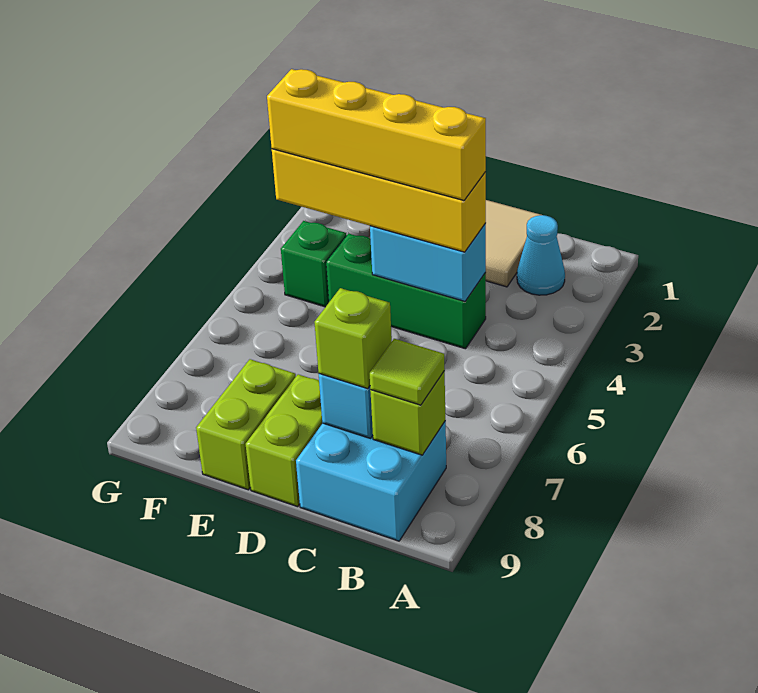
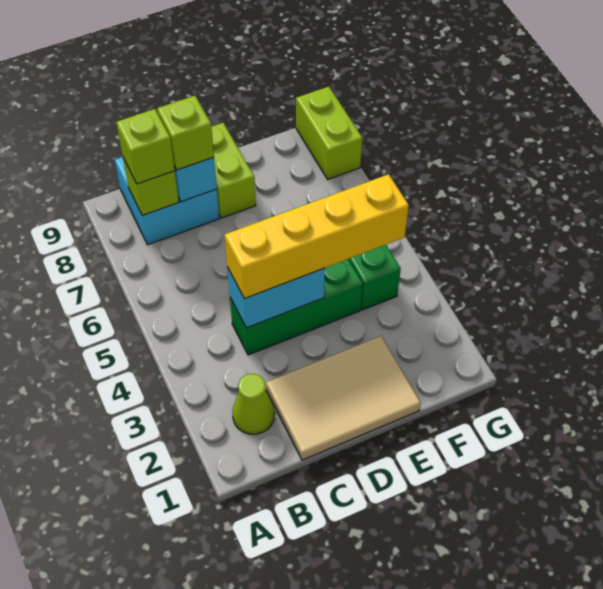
cyan 1x1 cone [517,215,565,295] -> lime 1x1 cone [233,374,275,434]
lime 1x1 tile [370,339,445,405] -> lime 1x1 brick [116,109,175,184]
yellow 1x4 brick [267,69,486,200] -> none
lime 1x2 brick [196,359,296,490] -> lime 1x2 brick moved to [296,87,362,179]

